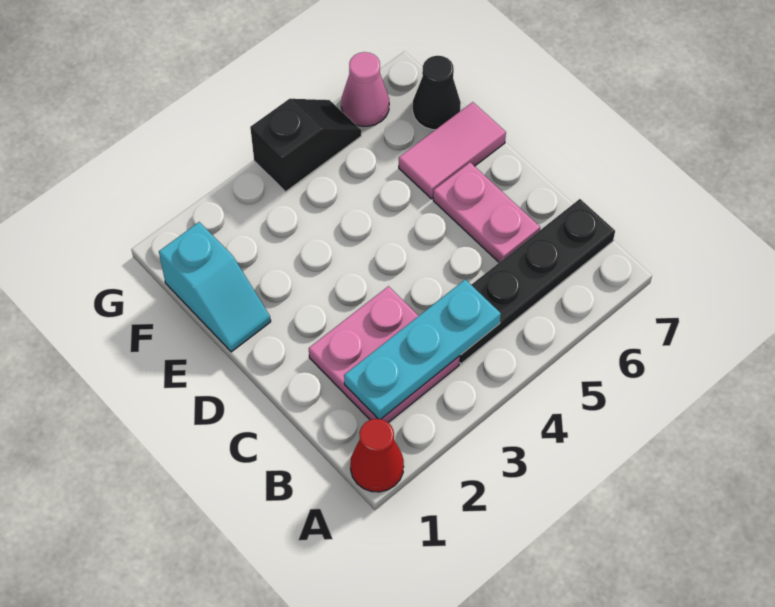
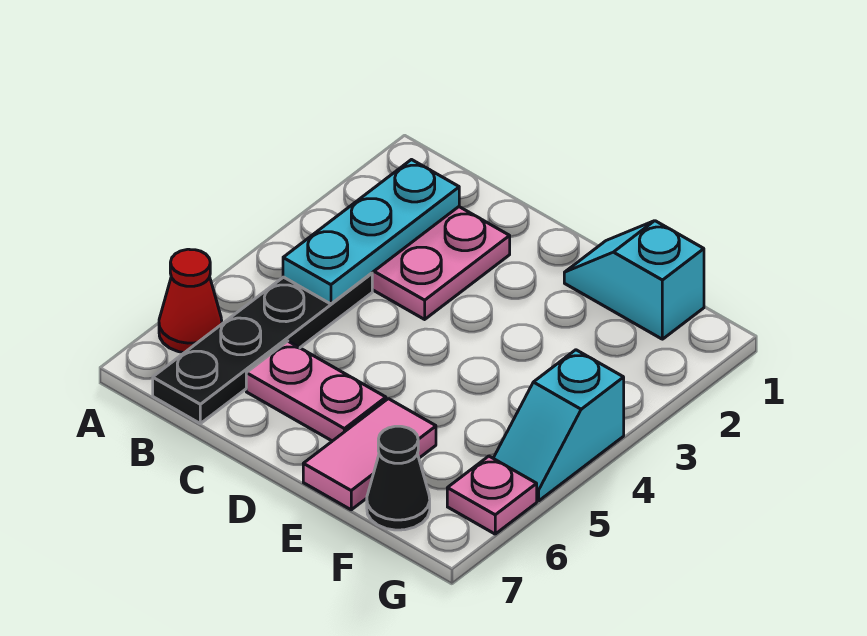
red 1x1 cone [350,419,404,492] -> red 1x1 cone moved to [159,249,222,353]
black 1x2 slope [250,99,361,192] -> cyan 1x2 slope [493,350,624,501]
pink 1x1 cone [341,52,389,126] -> pink 1x1 plate [447,456,537,534]

